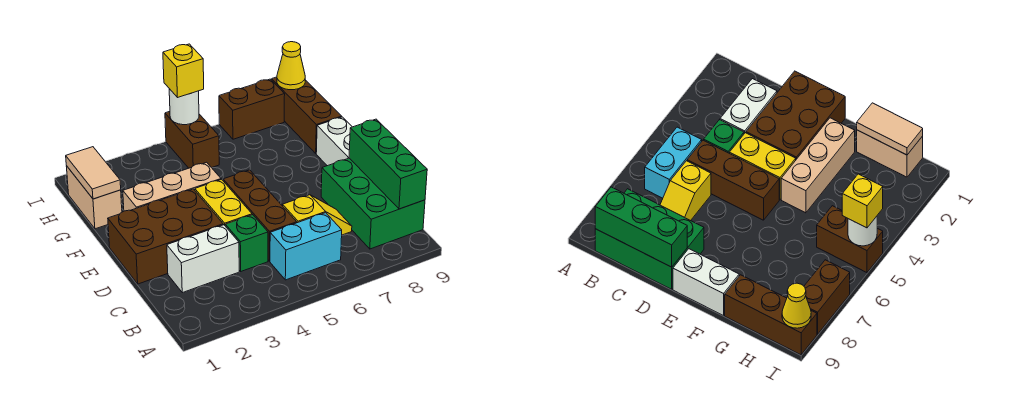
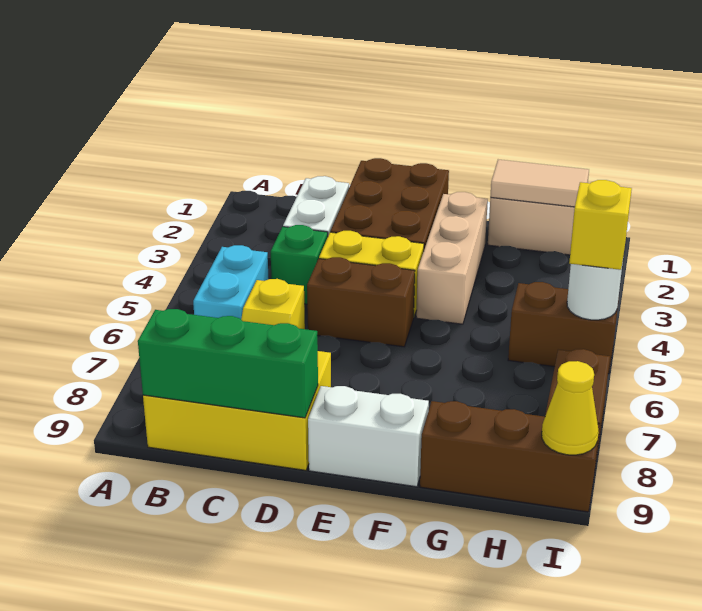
green 2x3 brick [321,158,425,249] -> yellow 2x3 brick [143,351,331,470]
brown 1x3 brick [223,170,297,261] -> brown 1x2 brick [307,257,415,347]

